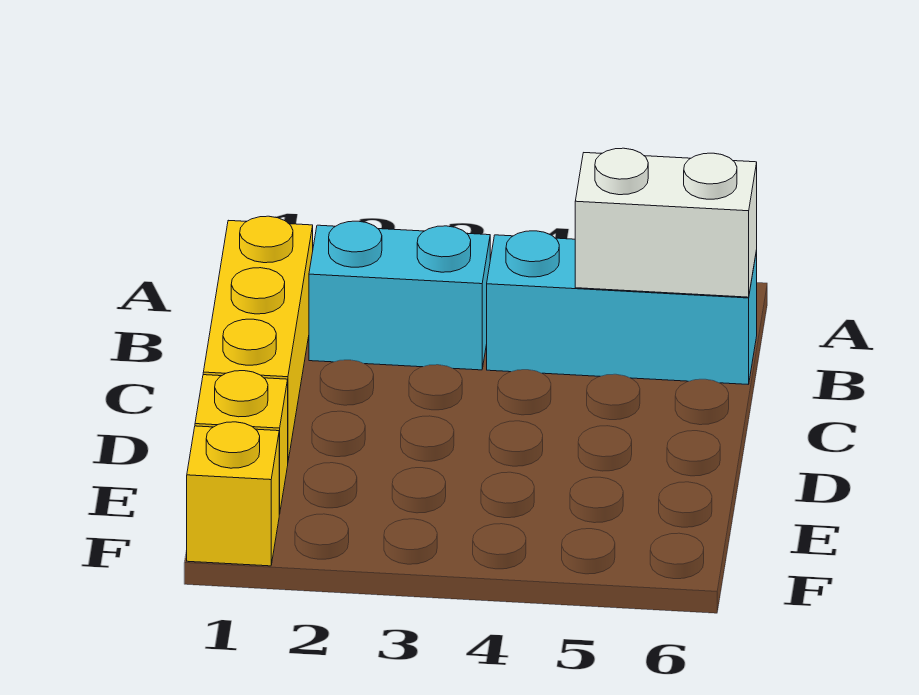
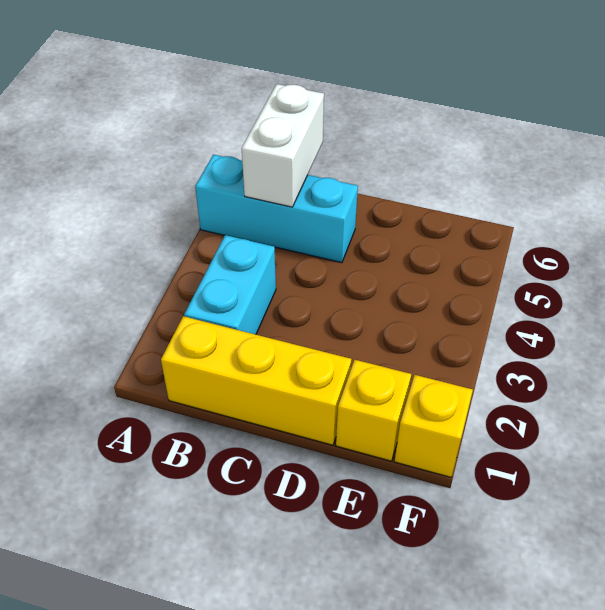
cyan 1x3 brick [487,231,757,384] -> cyan 1x3 brick turned to [195,155,358,263]

